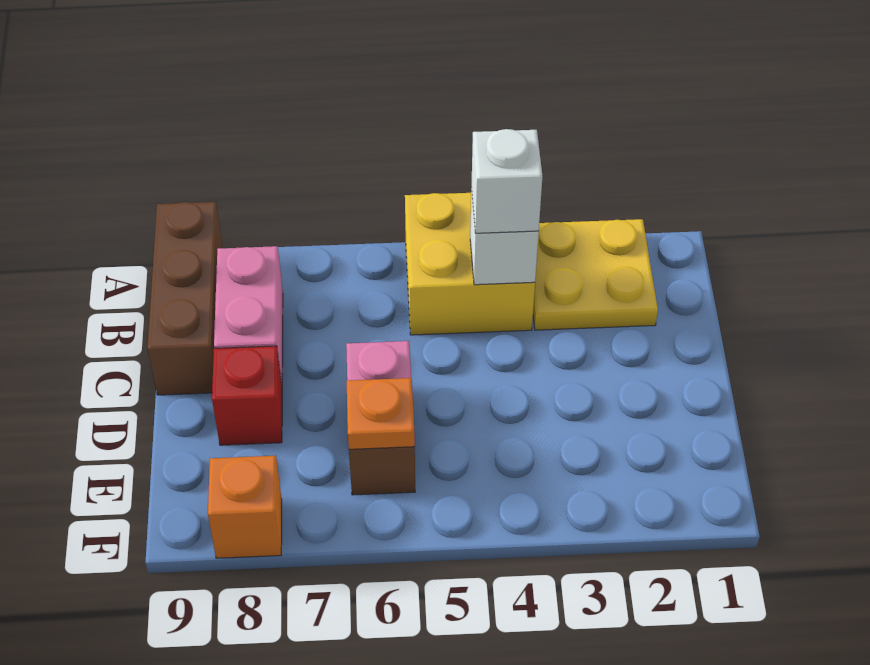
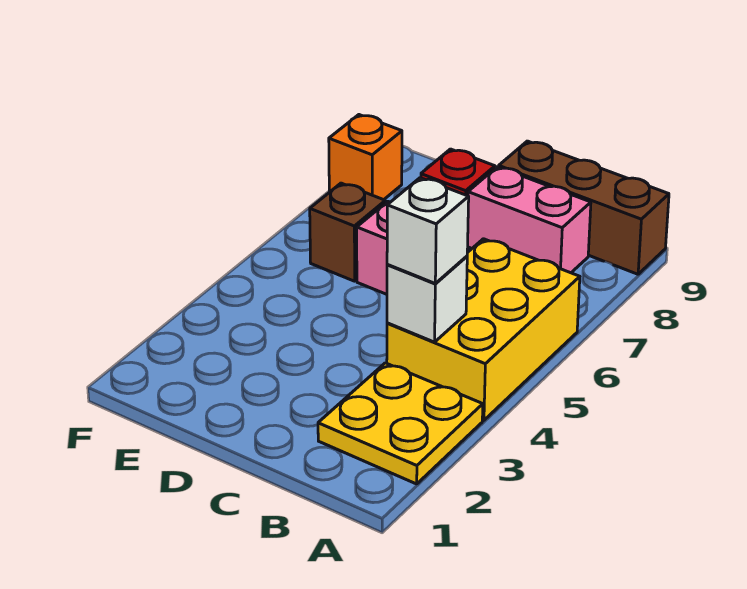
yellow 2x2 brick [405,193,535,335] -> yellow 2x3 brick [387,239,580,420]
orange 1x1 plate [347,378,415,449] -> none

